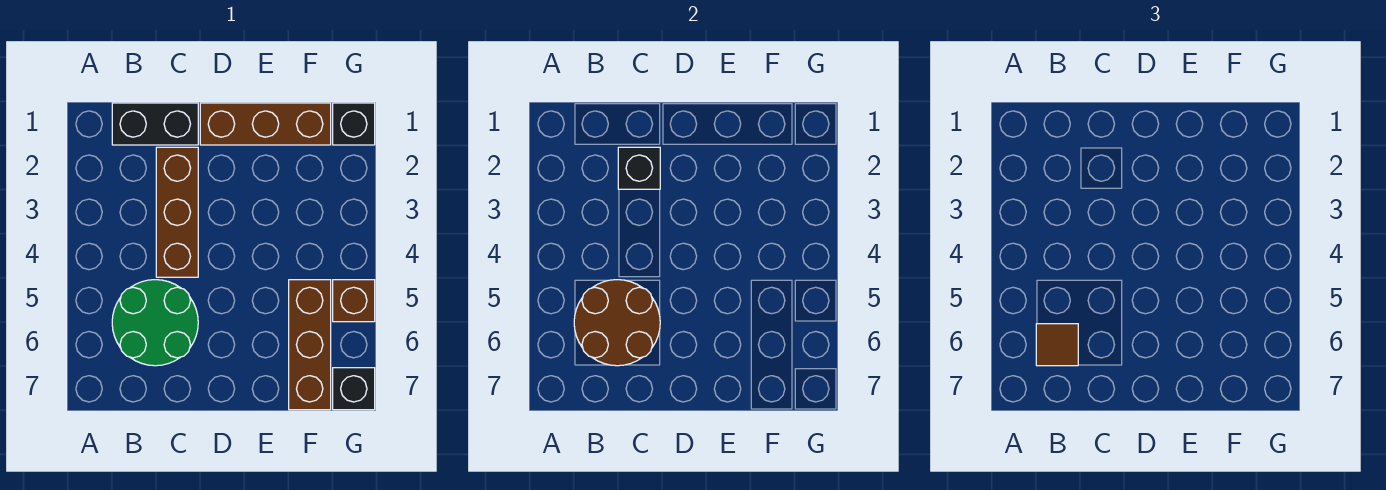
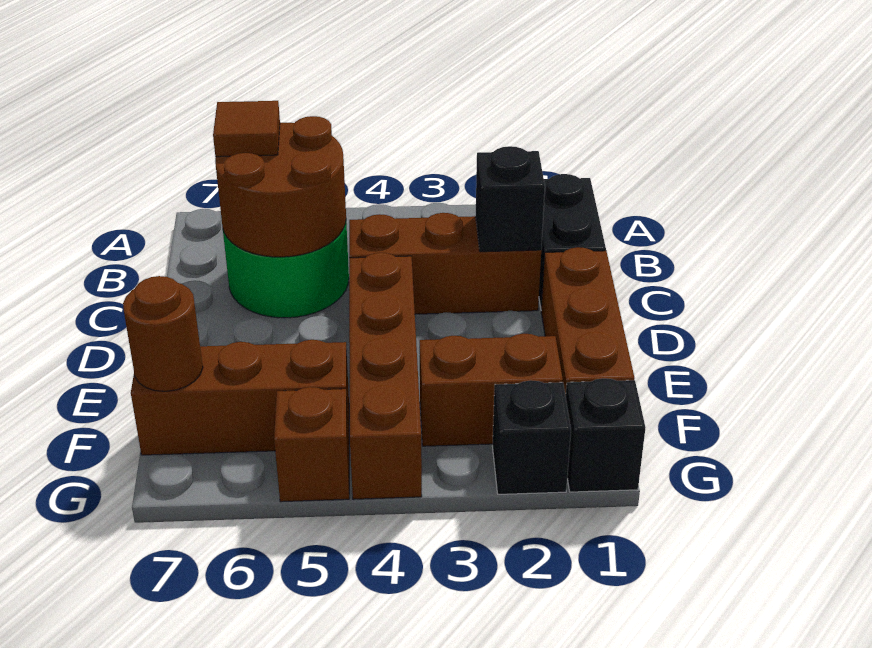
none -> brown 1x4 brick [349,253,422,499]
none -> brown 1x2 brick [420,334,563,446]
none -> brown 1x1 round brick [123,276,203,391]
black 1x1 brick [333,368,375,410] -> black 1x1 brick moved to [492,380,571,494]

